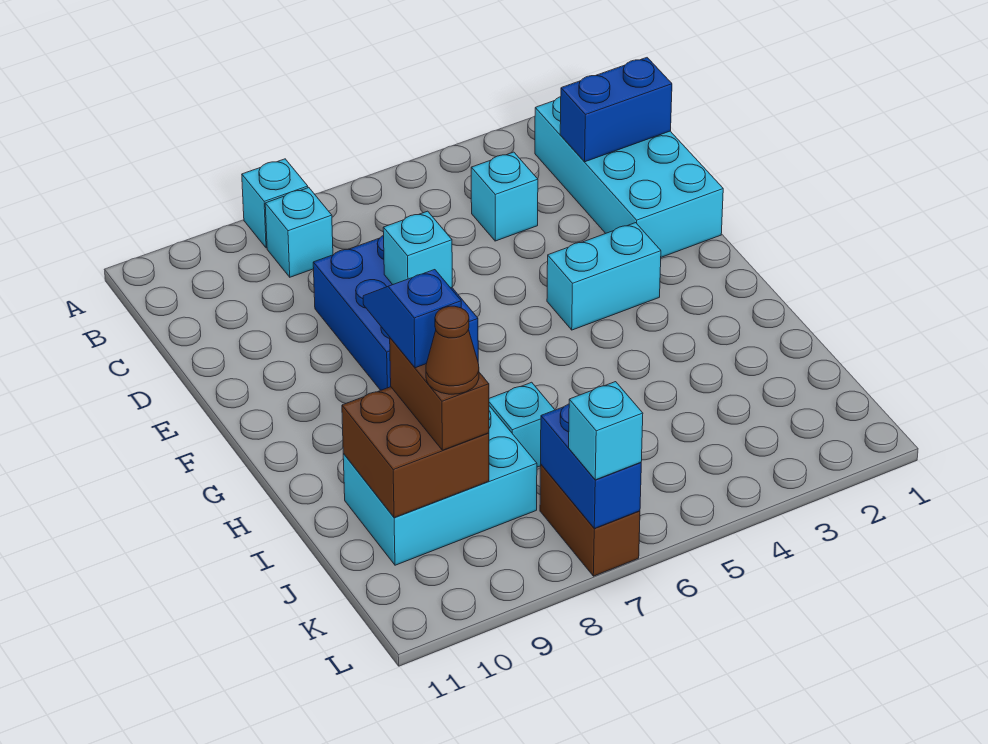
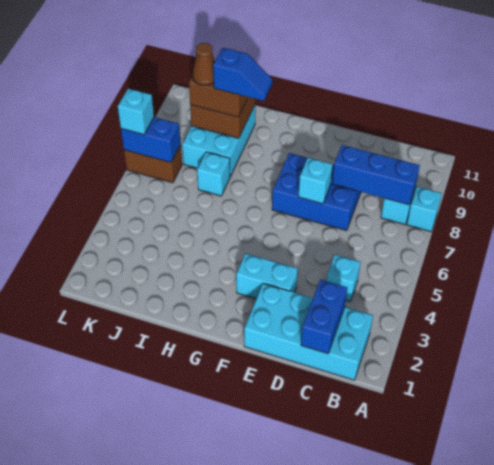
none -> blue 1x3 brick [332,145,420,205]
cyan 1x2 brick [547,223,661,330] -> cyan 1x2 brick turned to [236,253,298,299]

